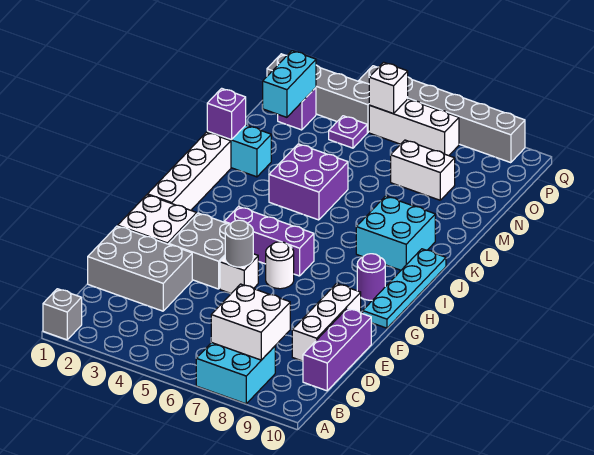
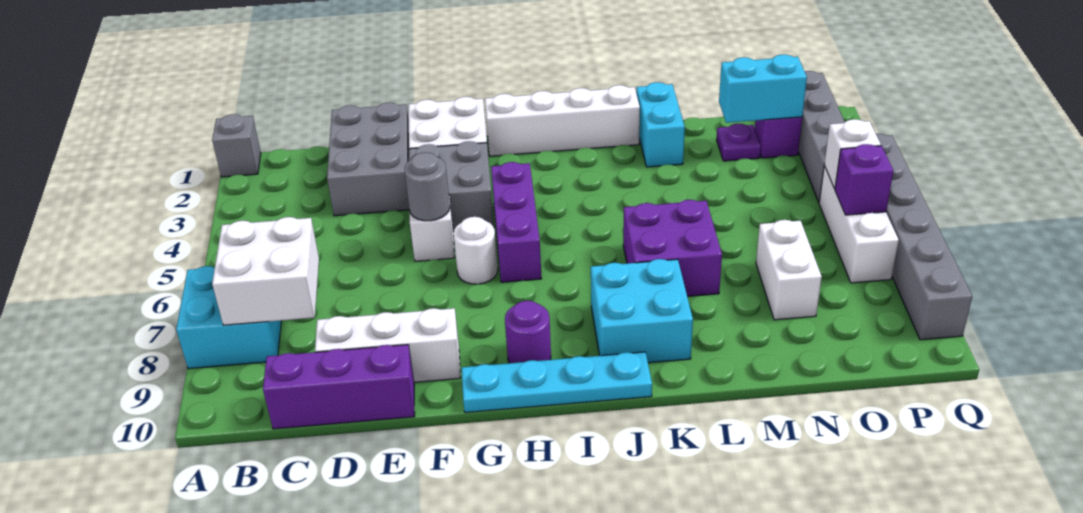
purple 2x2 brick [269,144,348,220] -> purple 2x2 brick moved to [623,200,722,296]
purple 1x1 brick [207,88,246,140] -> purple 1x1 brick moved to [835,144,893,215]
purple 1x1 plate [329,116,367,148] -> purple 1x1 plate moved to [717,123,761,161]

